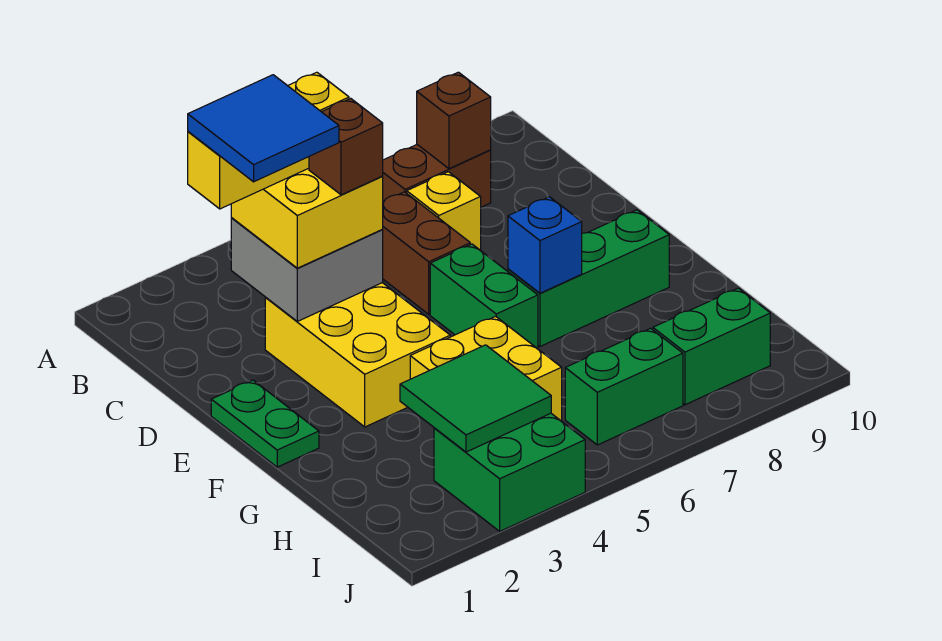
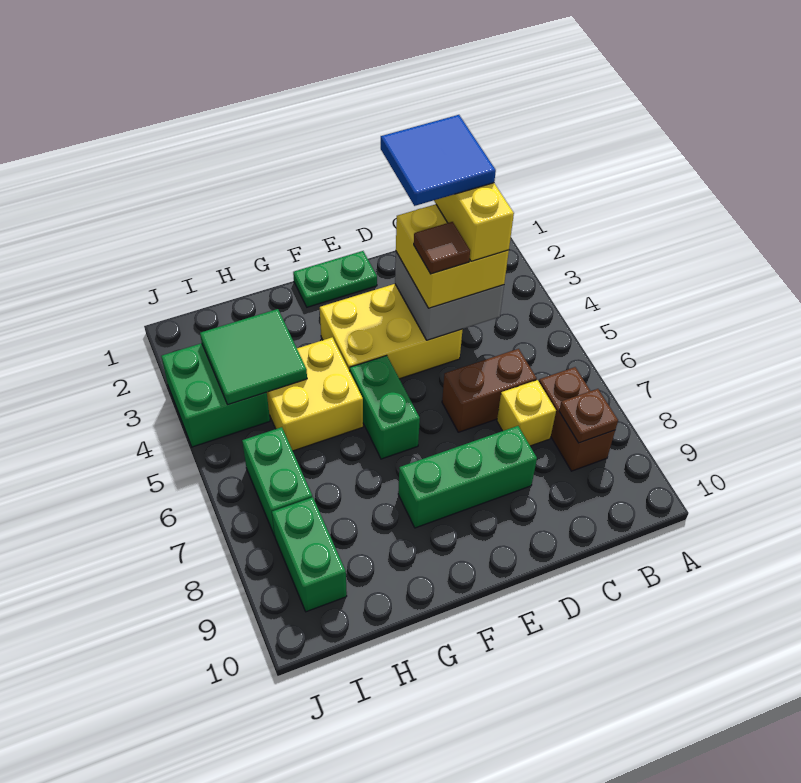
brown 1x1 brick [417,72,491,169] -> brown 1x1 plate [559,389,618,443]
brown 1x1 brick [309,98,383,195] -> brown 1x1 tile [414,222,470,274]
green 1x2 brick [430,244,538,348] -> green 1x2 brick turned to [350,355,420,459]
green 1x3 brick [508,210,669,346] -> green 1x3 brick turned to [398,426,537,528]
blue 1x1 brick [508,197,582,293] -> none

